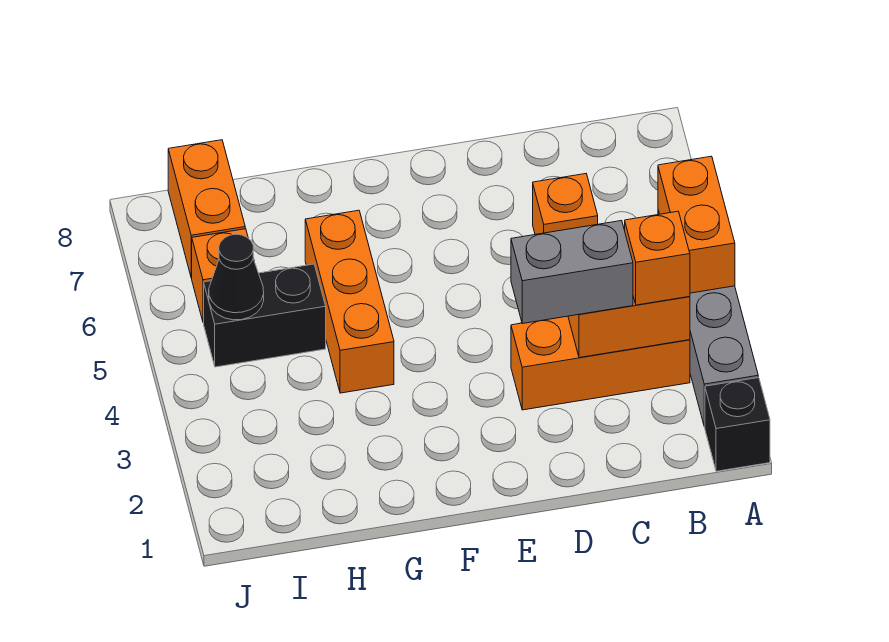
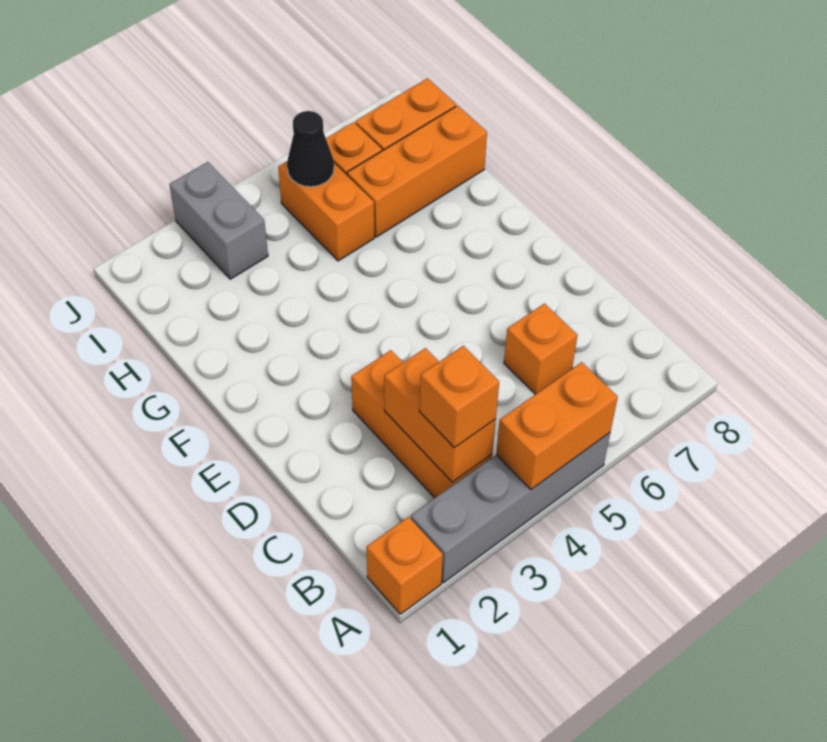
black 1x1 brick [705,378,770,471] -> orange 1x1 brick [367,517,443,614]
grey 1x2 brick [511,221,633,324] -> grey 1x2 brick moved to [169,162,268,279]
orange 1x3 brick [305,210,394,393] -> orange 1x3 brick moved to [347,106,487,237]
black 1x2 brick [204,264,326,367] -> orange 1x2 brick [278,161,374,261]

